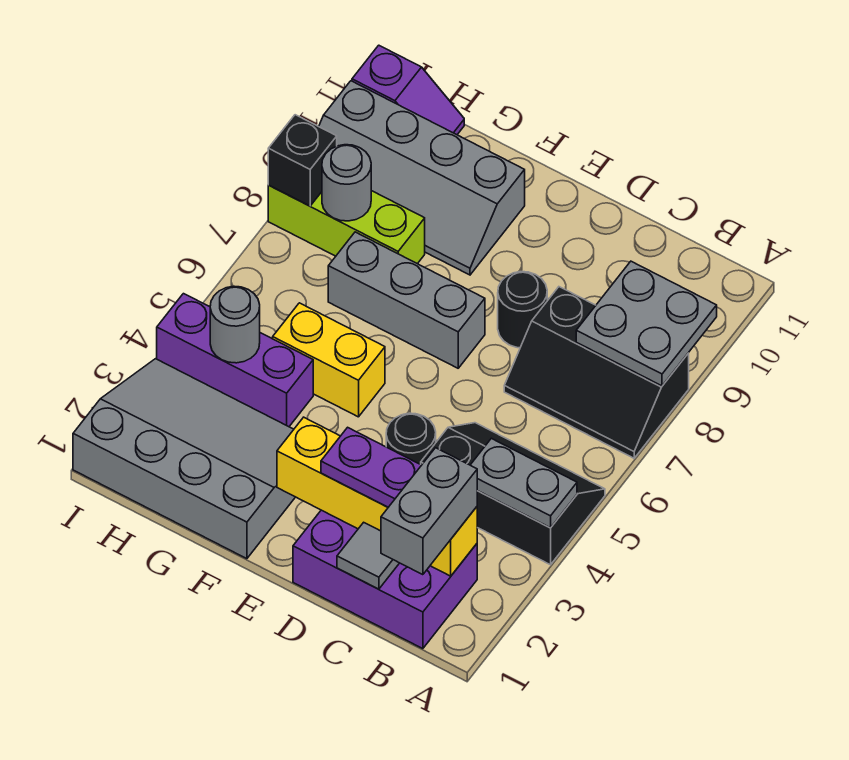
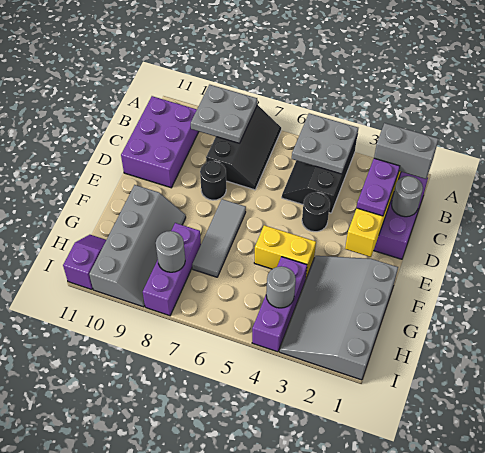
grey 1x2 plate [471,438,577,528] -> grey 2x2 plate [292,113,358,174]
none -> purple 2x3 brick [121,96,199,188]
grey 1x1 tile [337,522,399,589] -> grey 1x1 round brick [392,176,423,217]
grey 1x3 brick [328,232,485,368] -> grey 1x3 tile [192,199,246,277]
yellow 1x2 brick [273,303,385,417] -> yellow 1x2 brick turned to [254,225,316,278]
lime 1x3 brick [268,185,425,264] -> purple 1x3 brick [143,223,201,316]
black 1x1 brick [268,115,337,206] -> none

